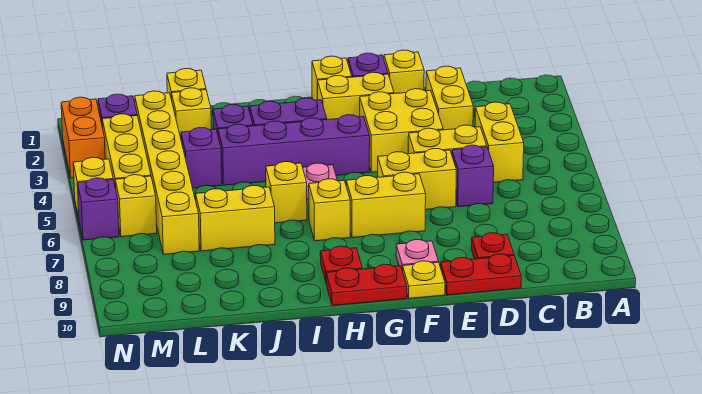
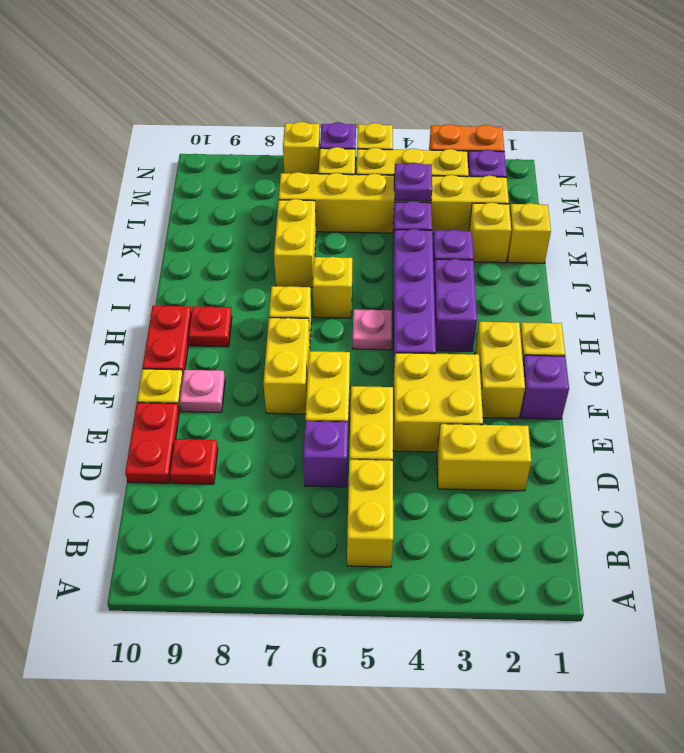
yellow 1x2 brick [475,102,524,182] -> yellow 1x2 brick turned to [347,460,393,567]
yellow 1x1 brick [384,50,424,94] -> yellow 1x1 brick moved to [283,122,320,174]
none -> purple 1x1 plate [394,163,432,201]

